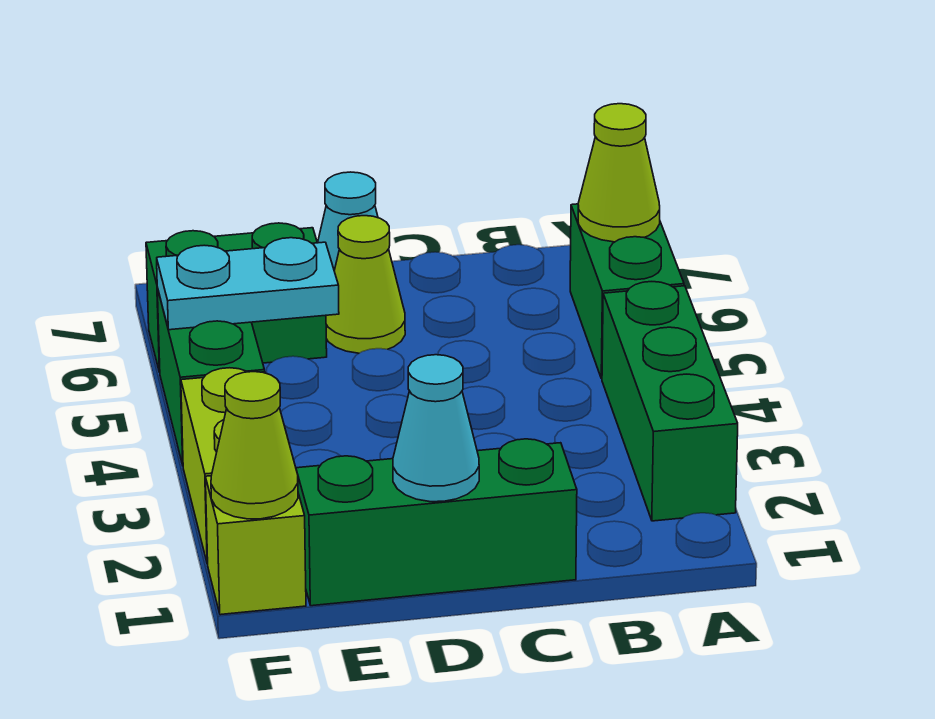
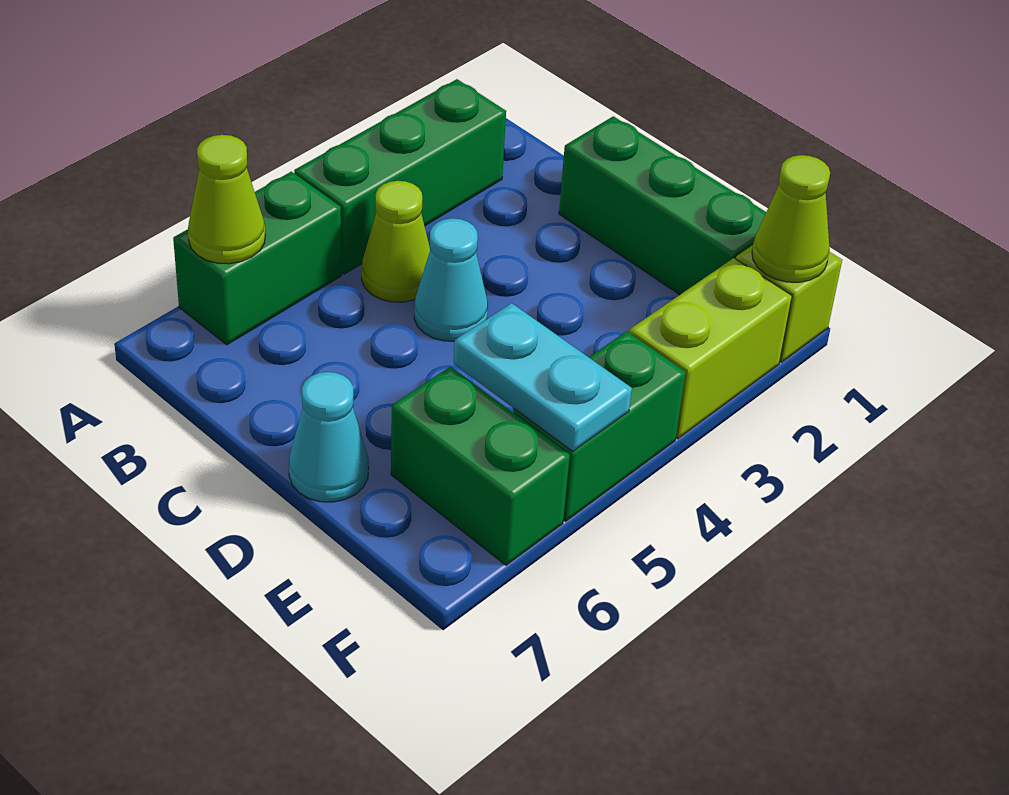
cyan 1x1 cone [393,355,479,502] -> cyan 1x1 cone moved to [414,218,488,341]
lime 1x1 cone [326,216,405,353] -> lime 1x1 cone moved to [362,181,430,302]

